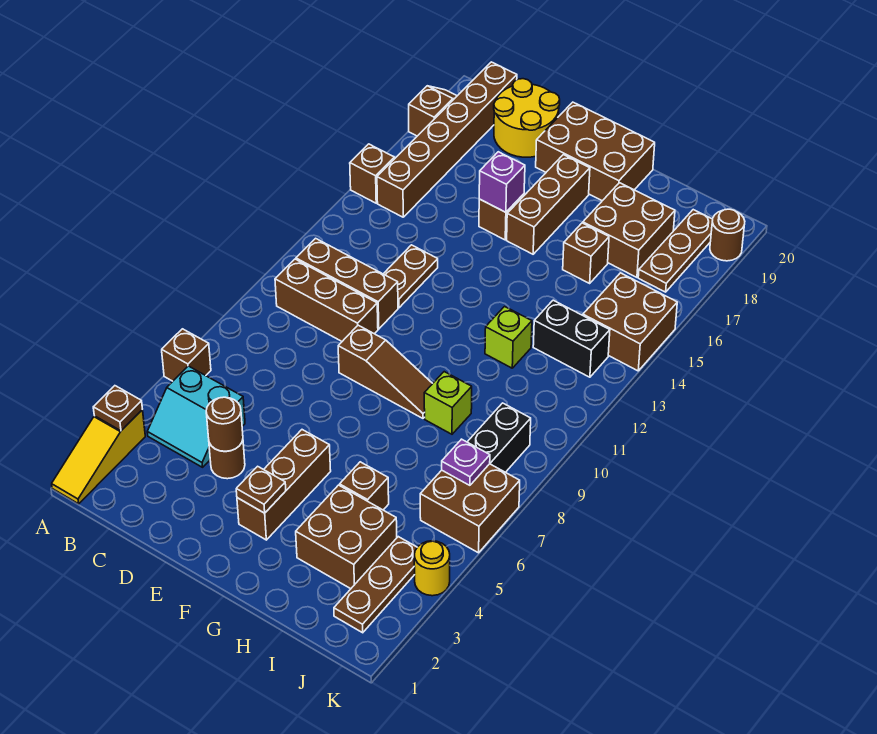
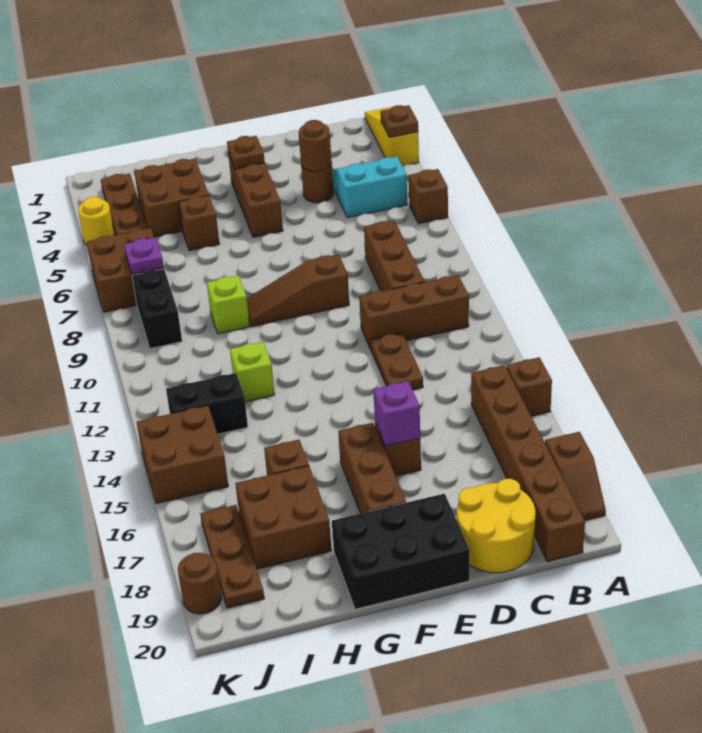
brown 1x3 brick [275,259,378,341] -> brown 1x3 brick turned to [364,220,424,291]
brown 2x3 brick [536,102,655,201] -> black 2x3 brick [332,494,469,609]

